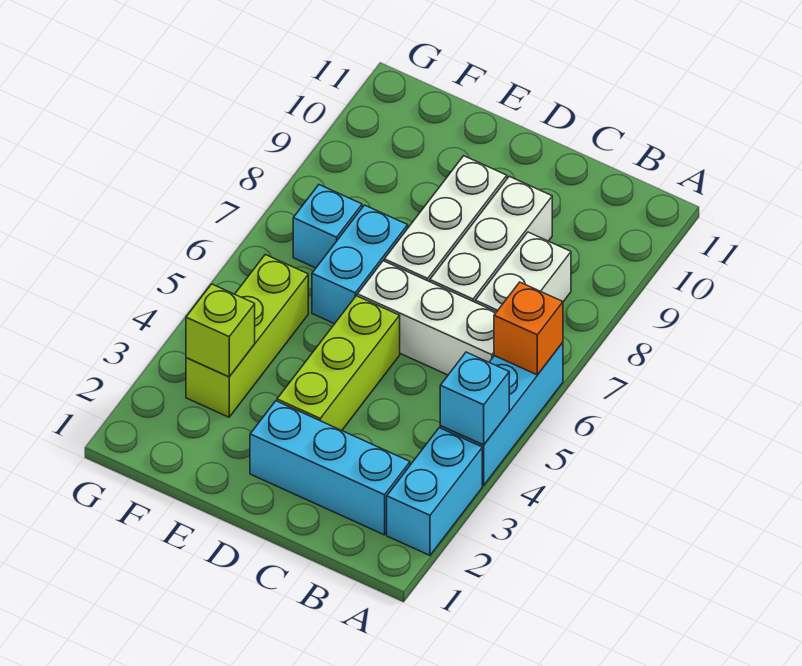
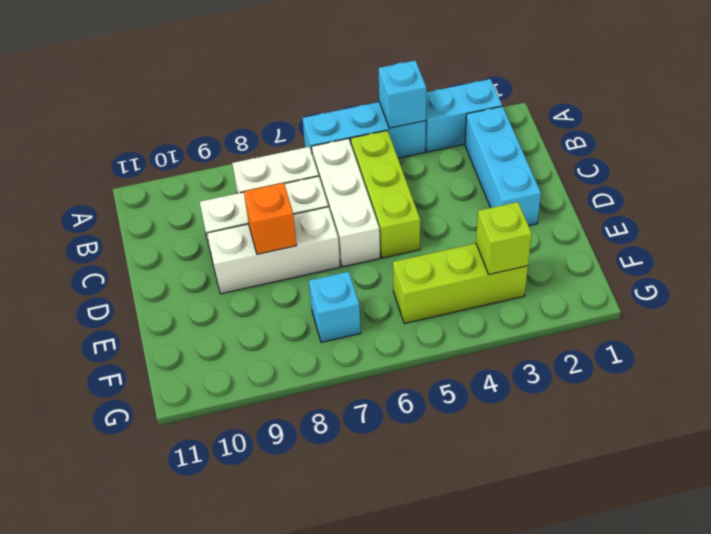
orange 1x1 brick [494,282,563,375] -> orange 1x1 brick moved to [244,183,296,254]
lime 1x3 brick [277,296,400,430] -> lime 1x3 brick turned to [351,130,420,258]
cyan 1x2 brick [312,205,408,324] -> none

